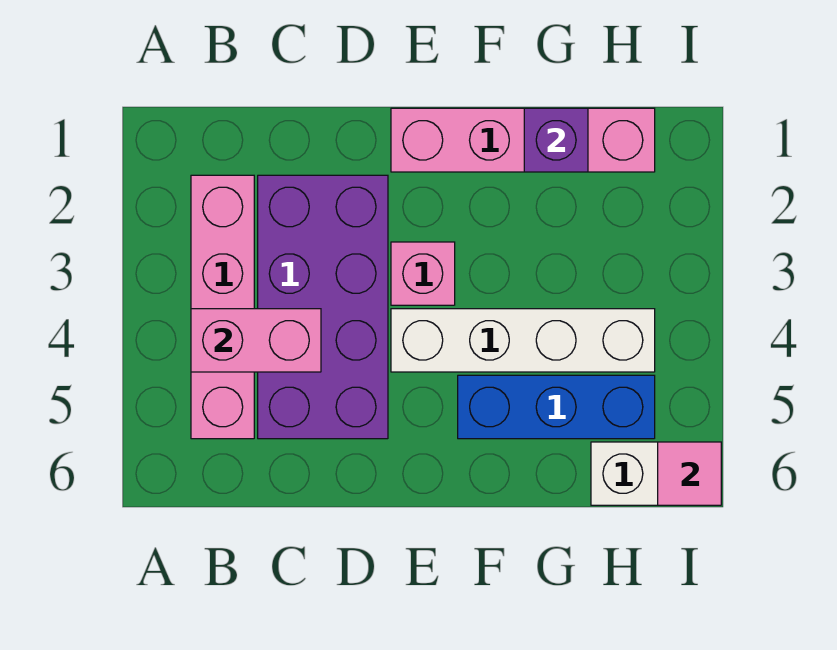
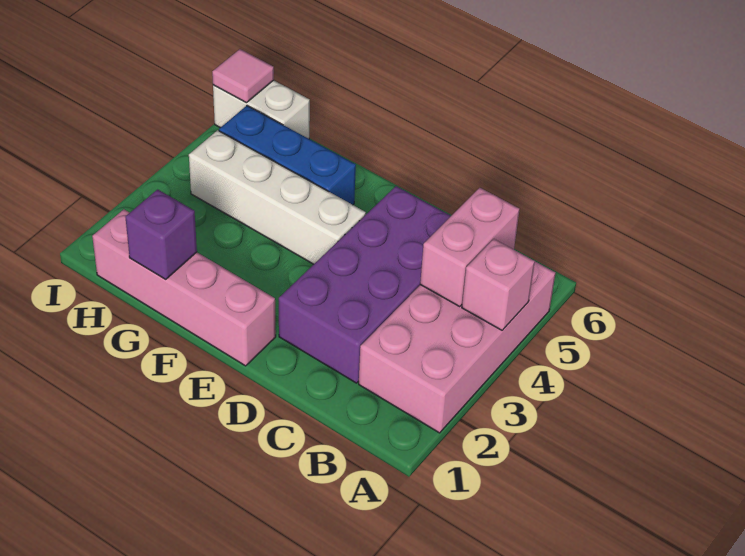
pink 1x4 brick [191,175,254,439] -> pink 2x4 brick [359,262,556,433]
pink 1x2 brick [191,309,321,372] -> pink 1x2 brick turned to [420,188,520,306]
pink 1x1 brick [391,242,455,305] -> pink 1x1 brick moved to [462,239,535,330]

